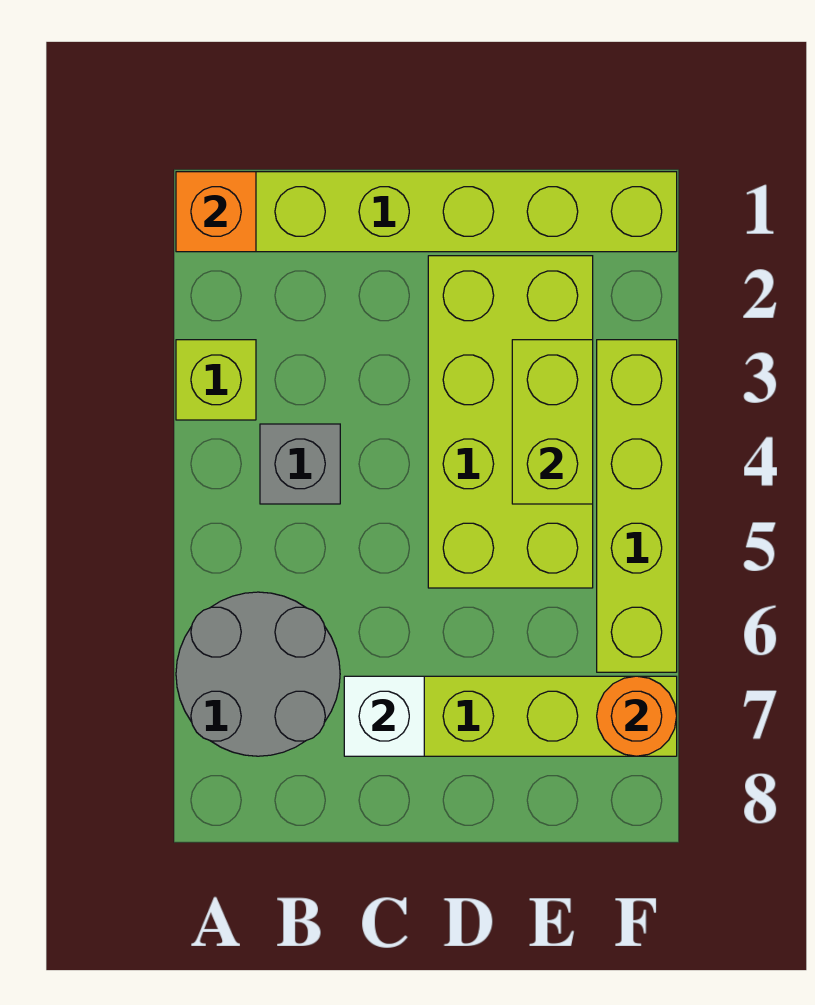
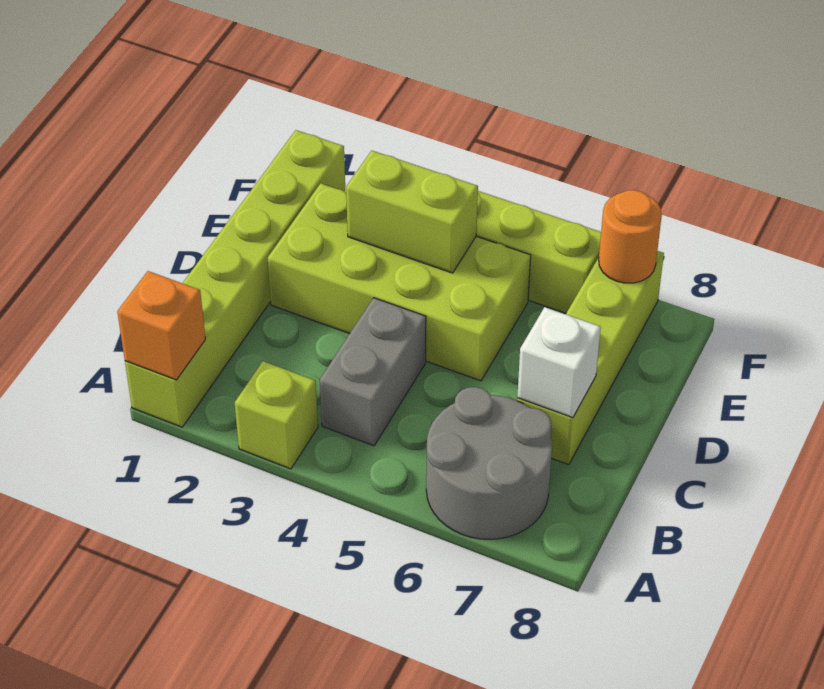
grey 1x1 brick [260,424,340,504] -> grey 1x2 brick [320,298,426,446]

